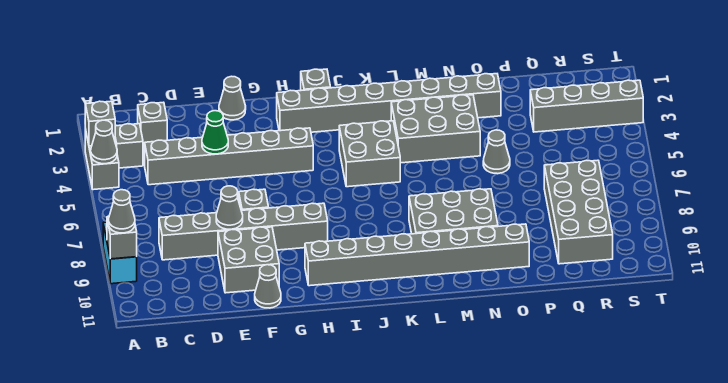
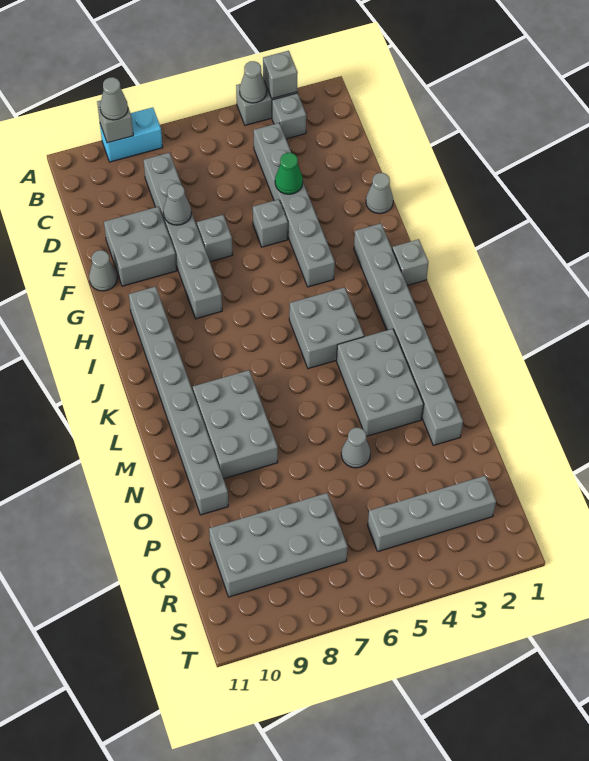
grey 1x1 brick [138,102,167,147] -> grey 1x1 brick moved to [253,199,288,247]
grey 1x4 brick [530,80,643,132] -> grey 1x4 brick turned to [368,476,496,551]

